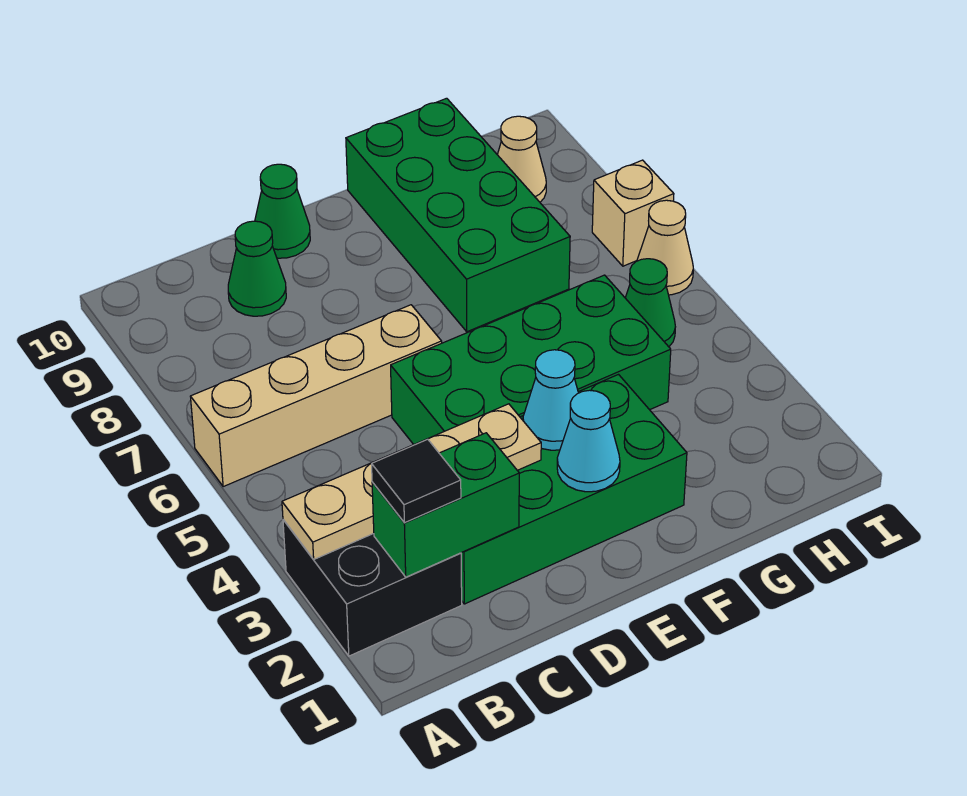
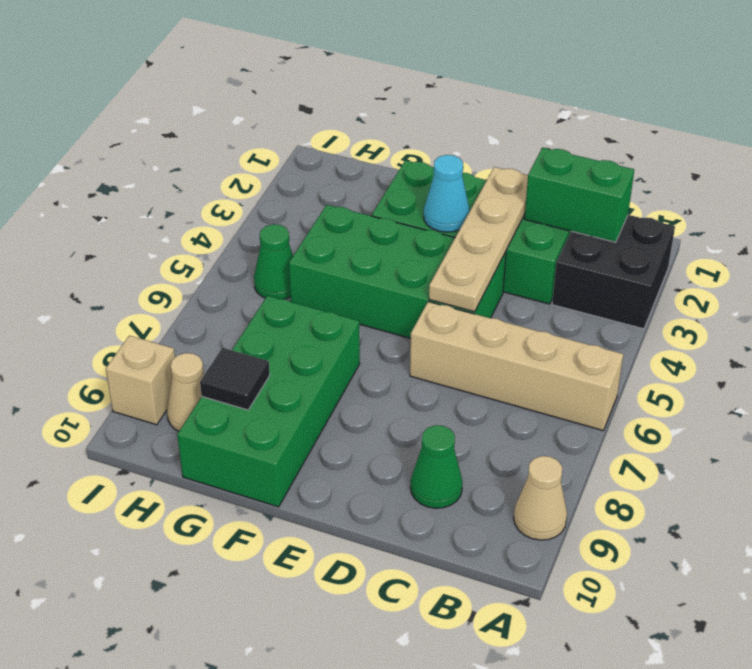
tan 1x4 plate [282,404,541,559] -> tan 1x4 plate turned to [429,167,528,312]
black 1x1 tile [372,439,461,523] -> black 1x1 tile moved to [200,348,270,410]
green 1x1 cone [255,164,310,258] -> none
cyan 1x1 cone [557,390,620,492] -> none
tan 1x1 cone [637,200,693,295] -> tan 1x1 cone moved to [514,456,567,540]
tan 1x1 brick [592,160,674,266] -> tan 1x1 brick moved to [106,336,175,425]

